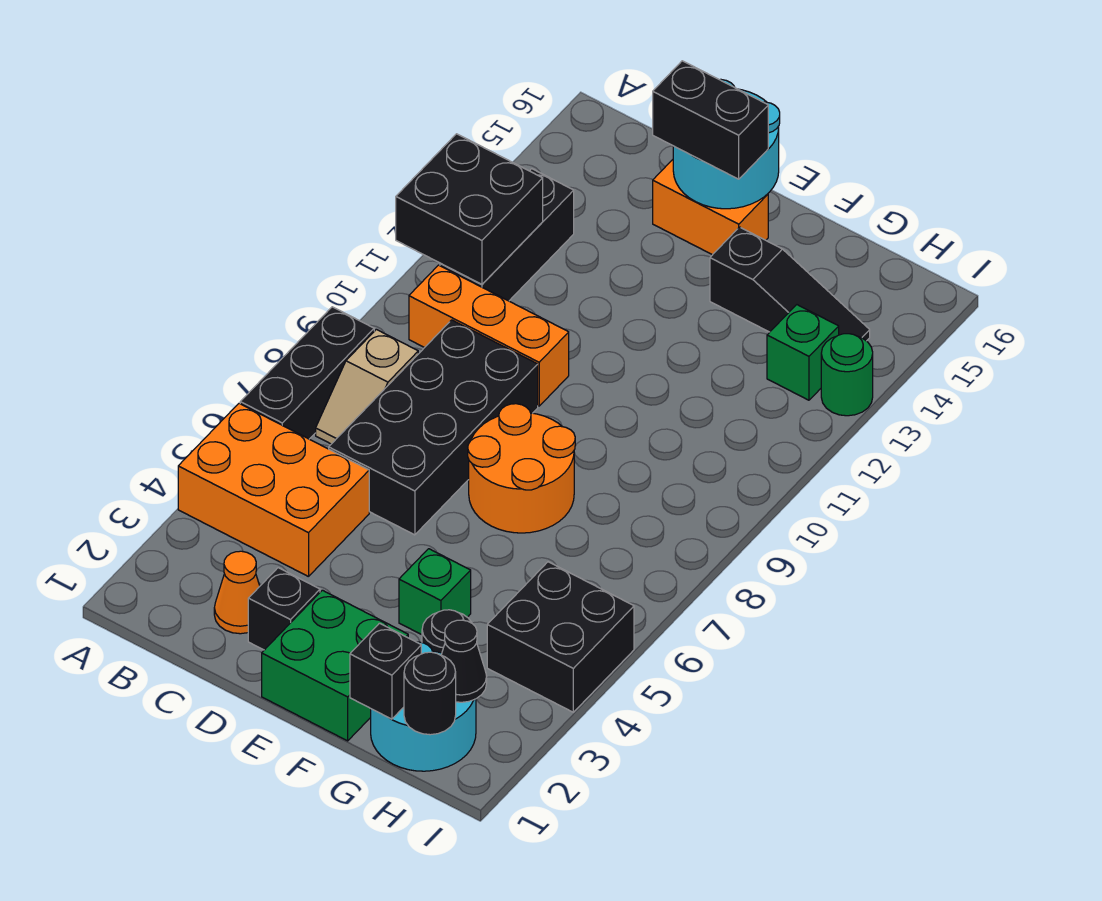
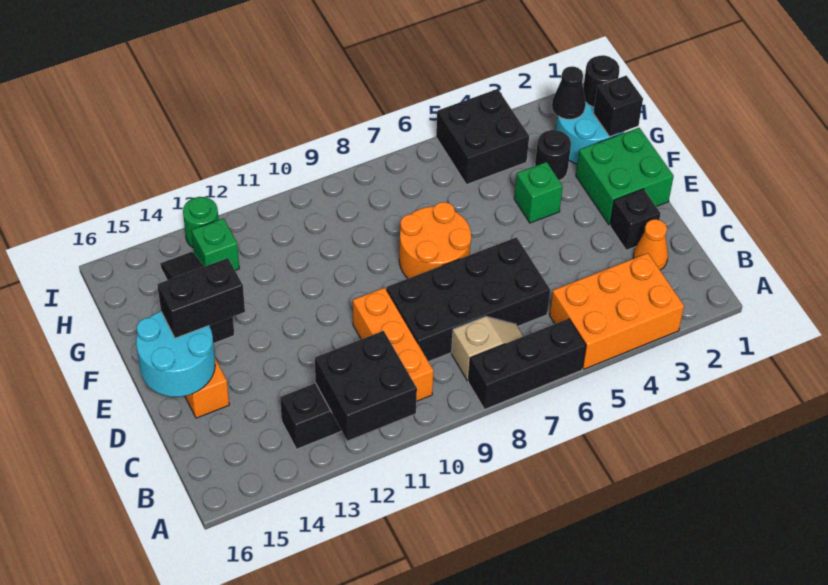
orange 2x3 brick [178,403,369,577] -> orange 2x3 brick turned to [550,253,684,369]
black 1x2 brick [653,61,768,179] -> black 1x2 brick turned to [157,258,245,338]

